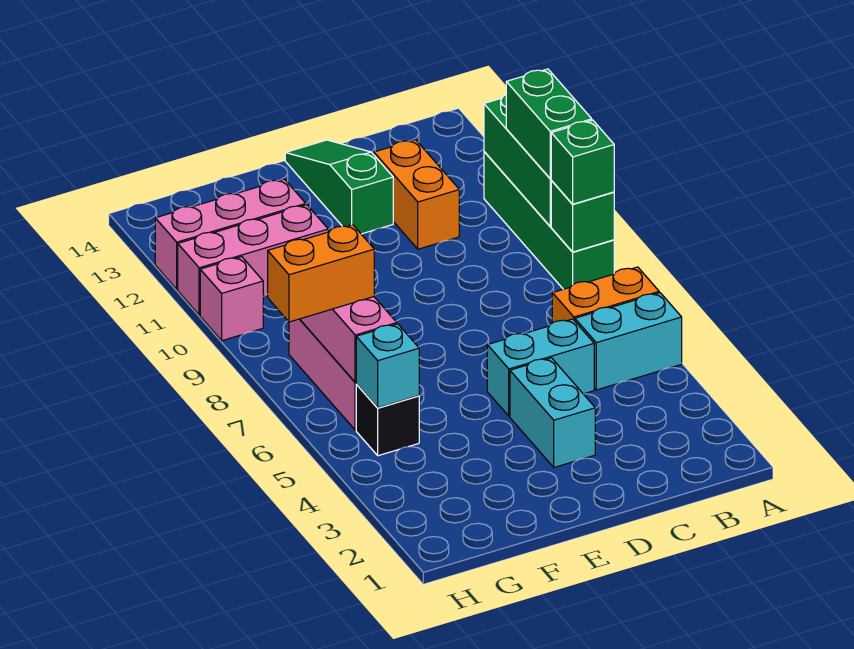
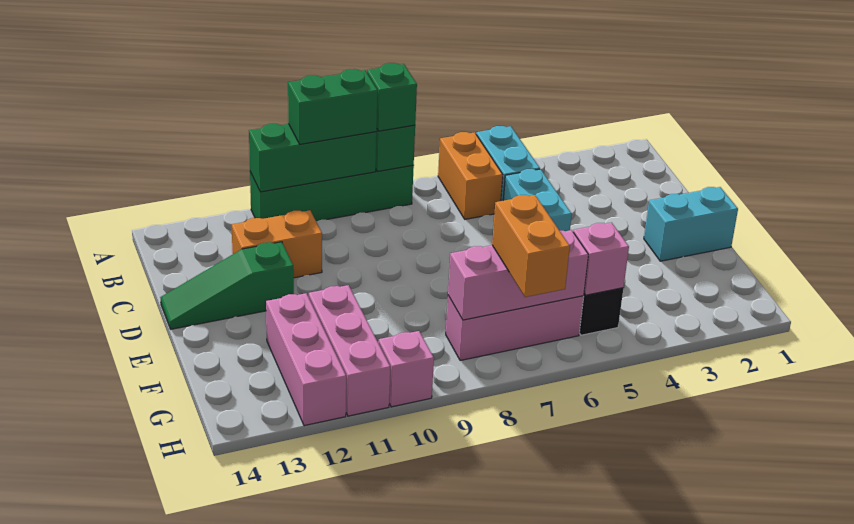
cyan 1x2 brick [510,358,595,467] -> cyan 1x2 brick moved to [644,187,738,261]
cyan 1x1 brick [356,324,419,408] -> pink 1x1 brick [573,223,629,295]

